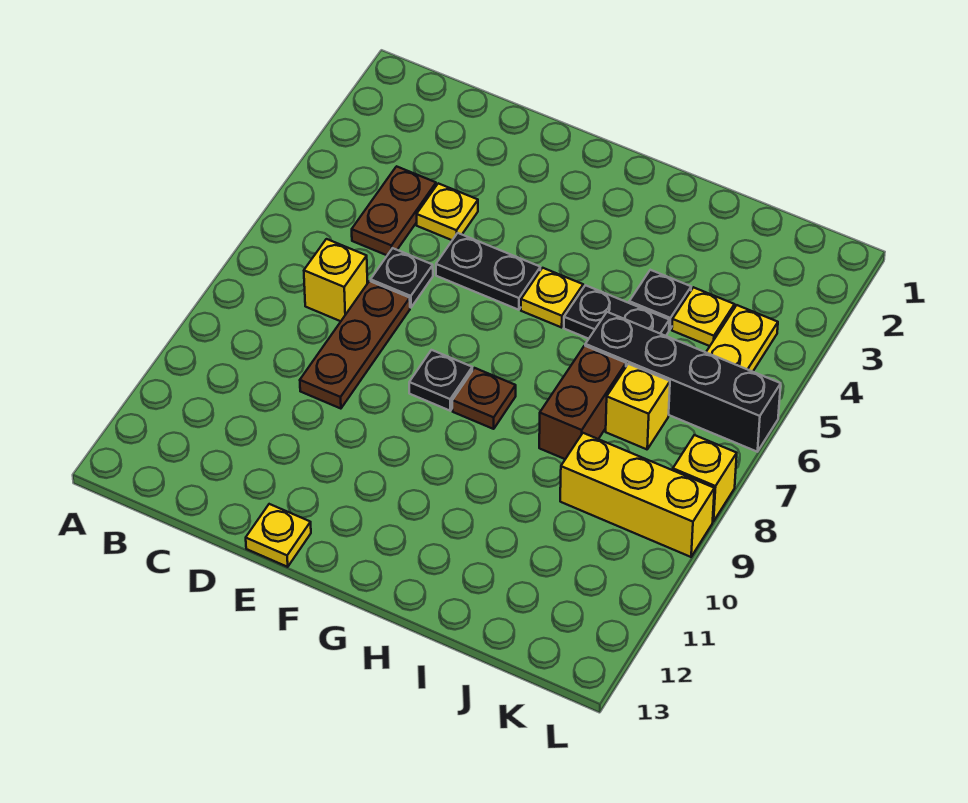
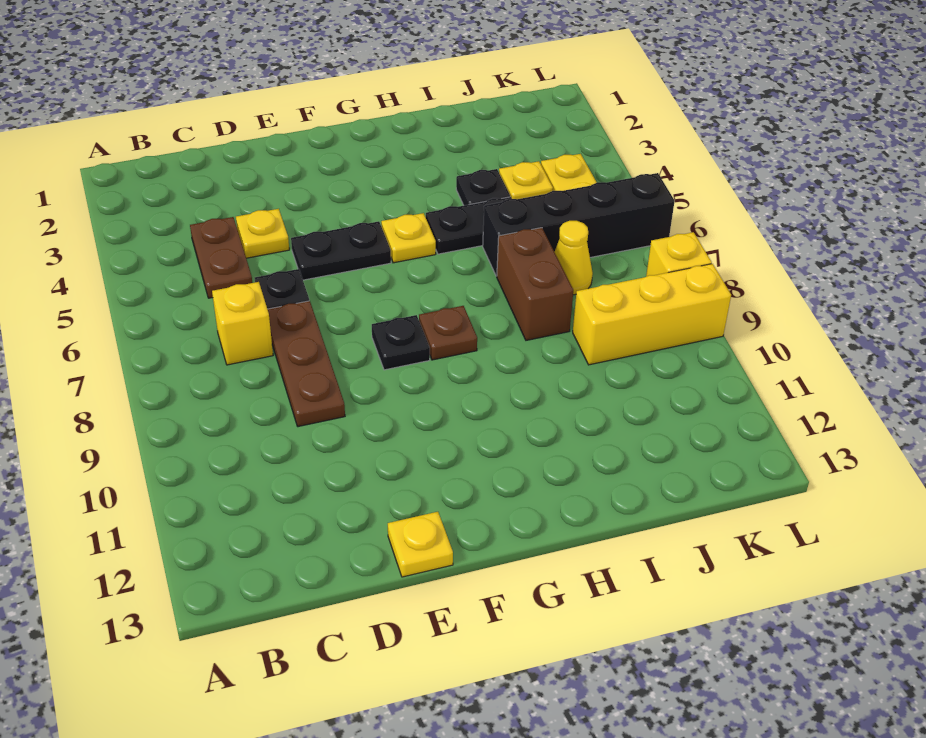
yellow 1x1 brick [606,364,670,449] -> yellow 1x1 cone [555,221,593,295]

